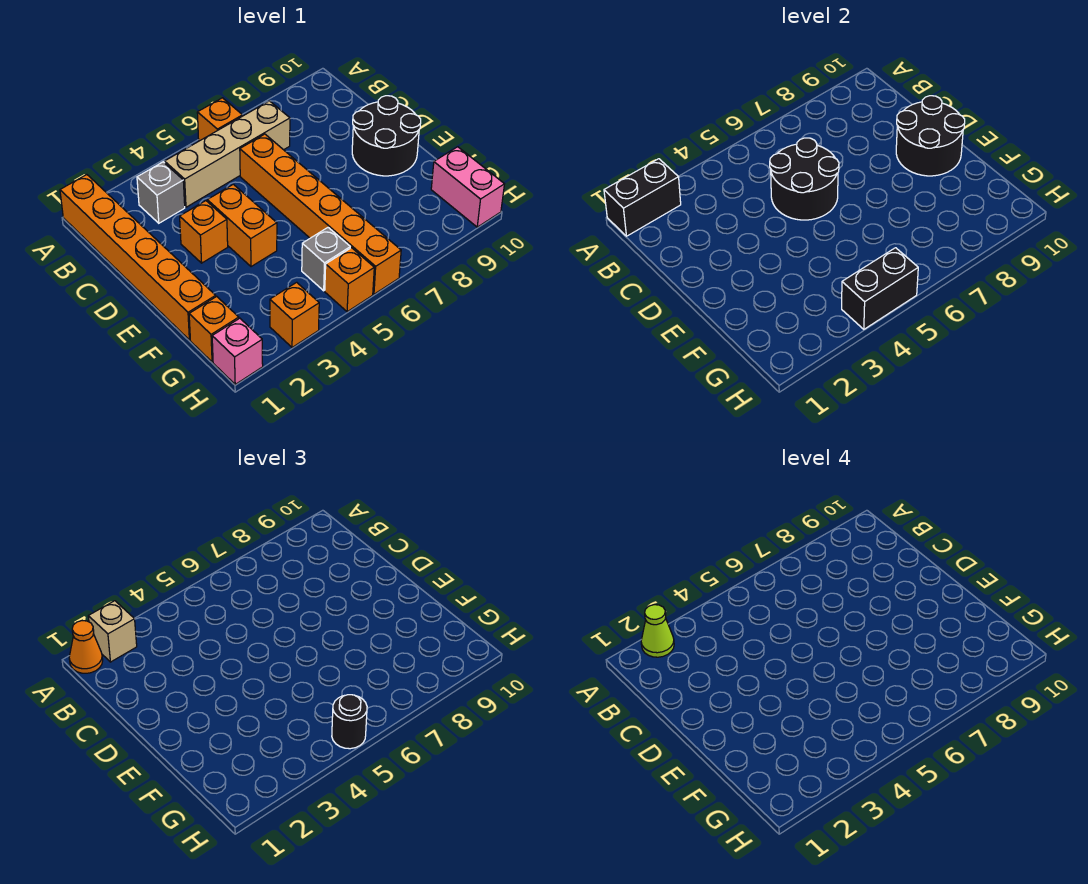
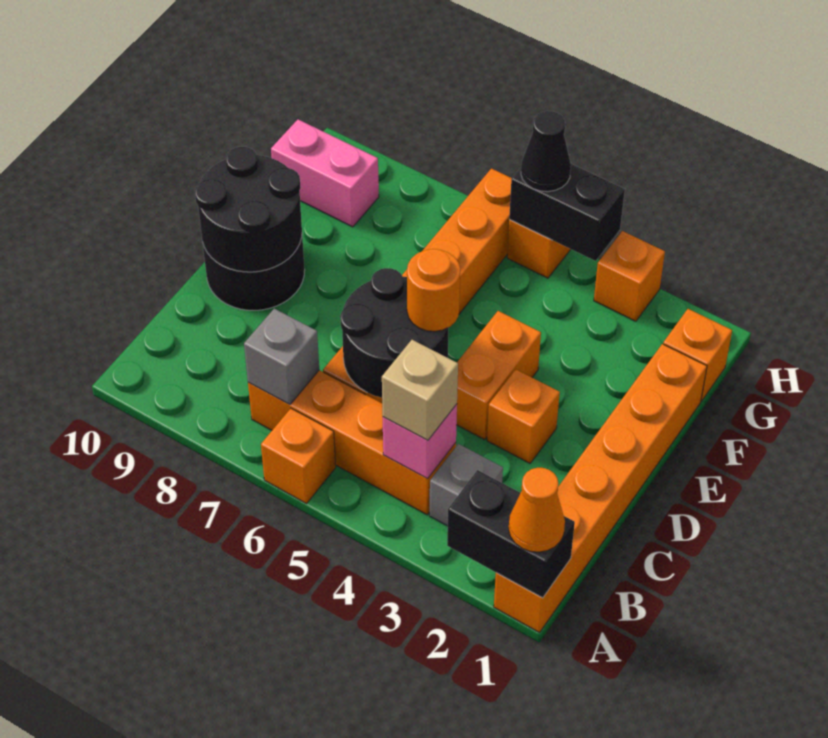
tan 1x1 brick [88,601,137,662] -> tan 1x1 brick moved to [382,340,458,440]
lime 1x1 cone [641,605,674,657] -> none
tan 1x4 brick [165,101,290,207] -> orange 1x4 brick [248,370,456,515]
none -> orange 1x1 round brick [407,249,460,331]
grey 1x1 brick [302,228,350,291] -> grey 1x1 brick moved to [244,309,319,405]
pink 1x2 brick [431,147,504,227] -> pink 1x2 brick turned to [271,120,379,227]
pink 1x1 brick [212,318,263,384] -> pink 1x1 brick moved to [383,404,457,478]
black 1x1 round brick [332,695,367,749] -> black 1x1 cone [521,111,571,192]

